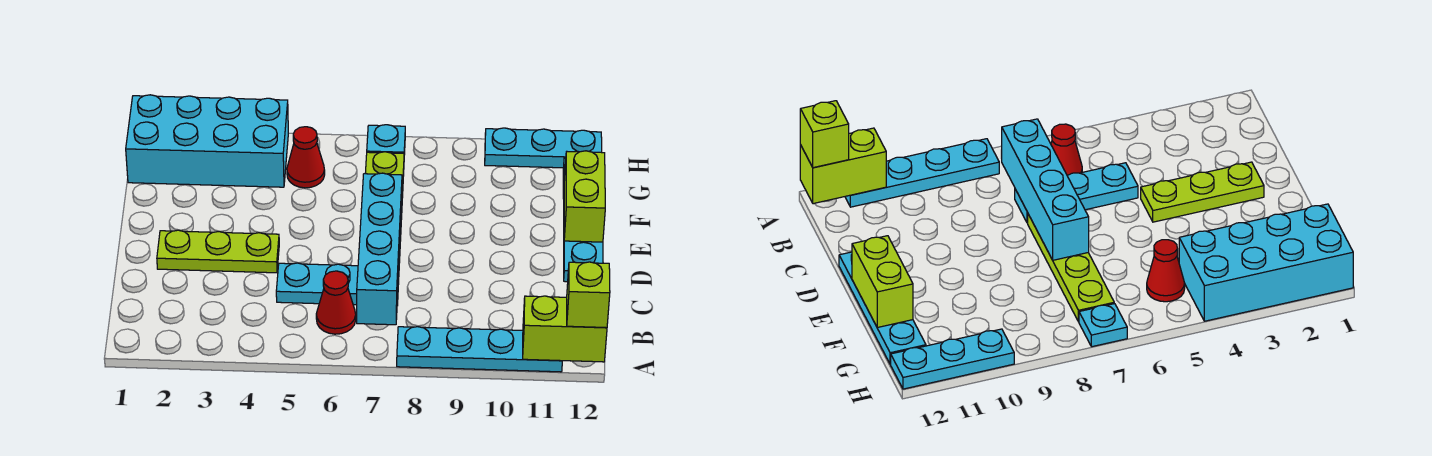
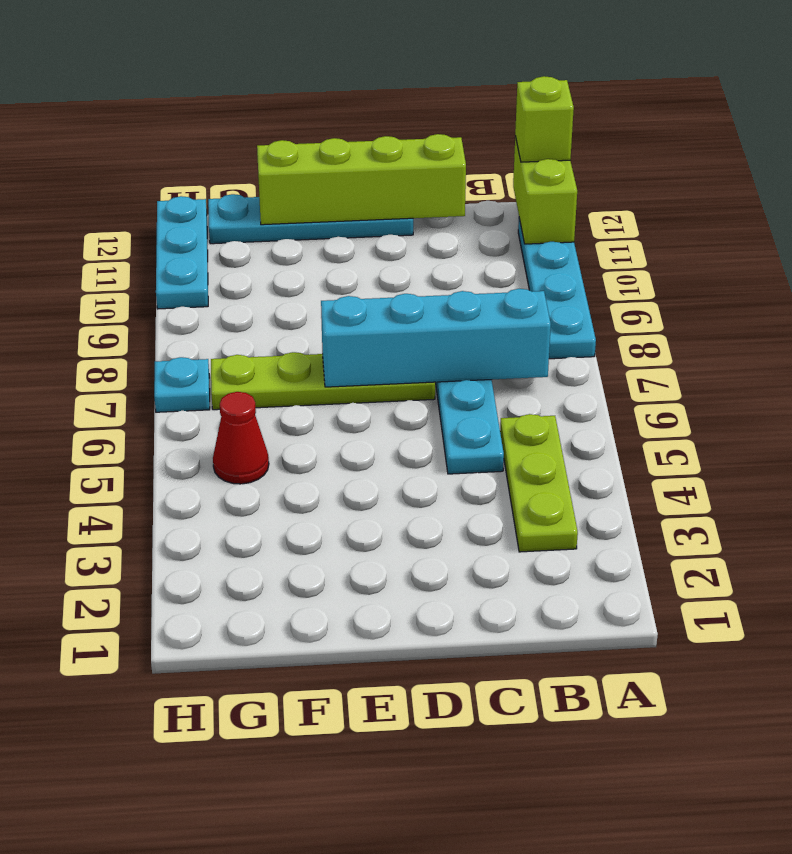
red 1x1 cone [316,271,356,334] -> none
lime 1x3 plate [157,230,279,273] -> lime 1x3 plate moved to [500,414,578,552]
lime 1x2 brick [564,151,605,242] -> lime 1x4 brick [257,134,466,225]
cyan 2x4 brick [126,95,288,187] -> none

